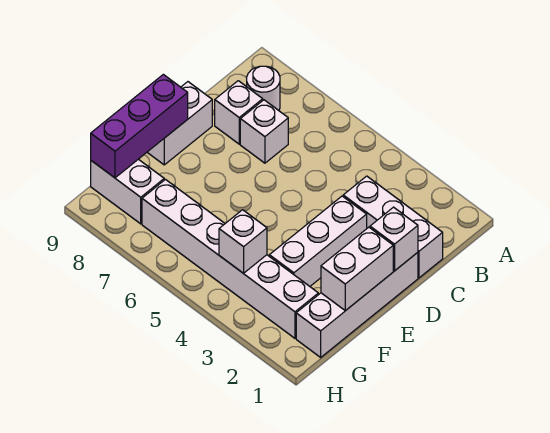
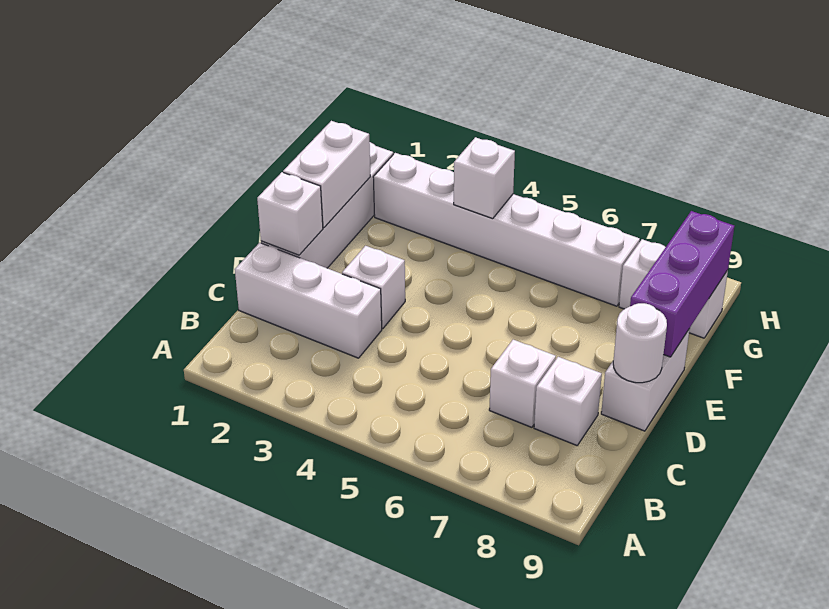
white 1x1 round brick [246,66,280,110] -> white 1x1 round brick moved to [613,303,667,383]
white 1x3 brick [269,196,367,286] -> white 1x1 brick [342,246,405,329]

